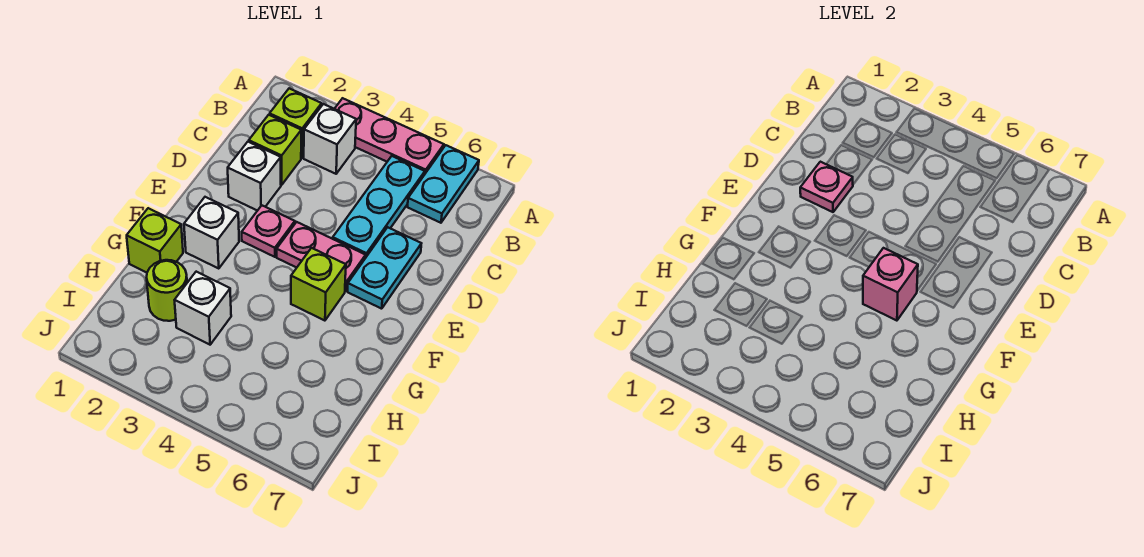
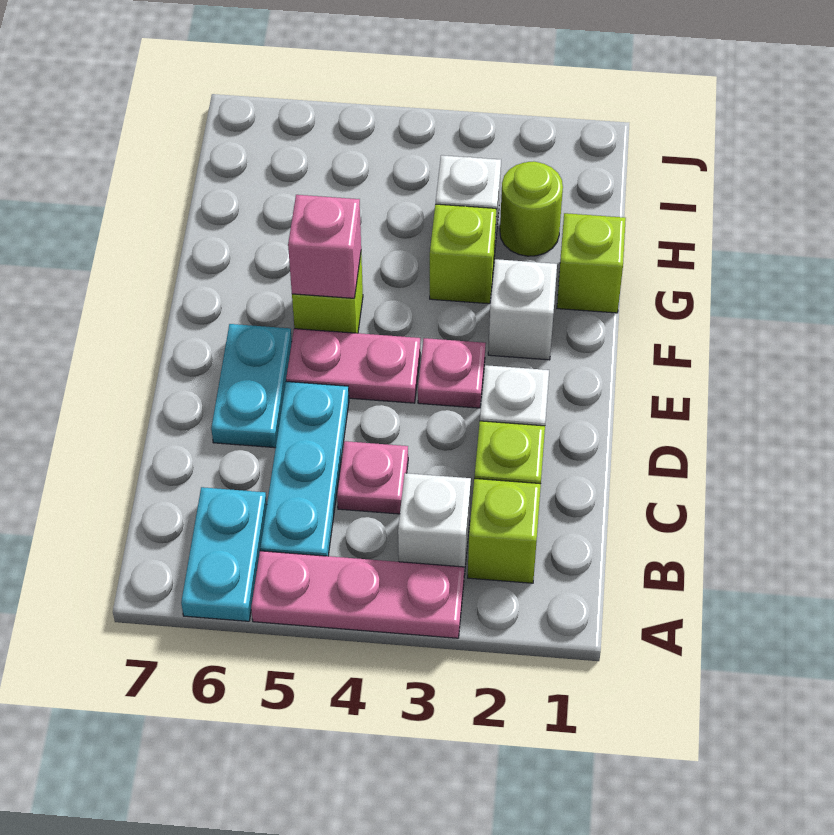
pink 1x1 plate [800,162,853,212] -> pink 1x1 plate moved to [337,441,408,514]
none -> lime 1x1 brick [430,204,497,304]

